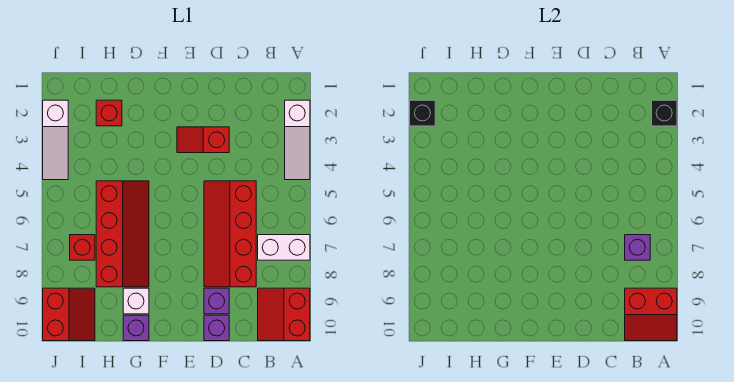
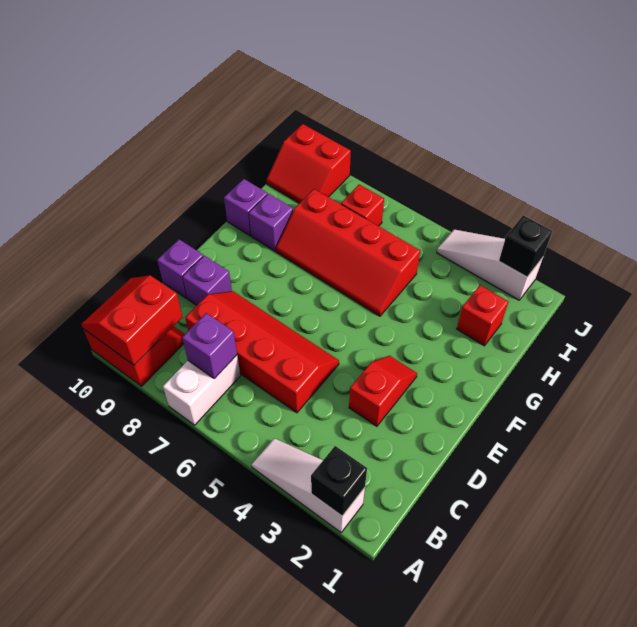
white 1x1 brick [123,288,149,314] -> purple 1x1 brick [249,194,293,251]

